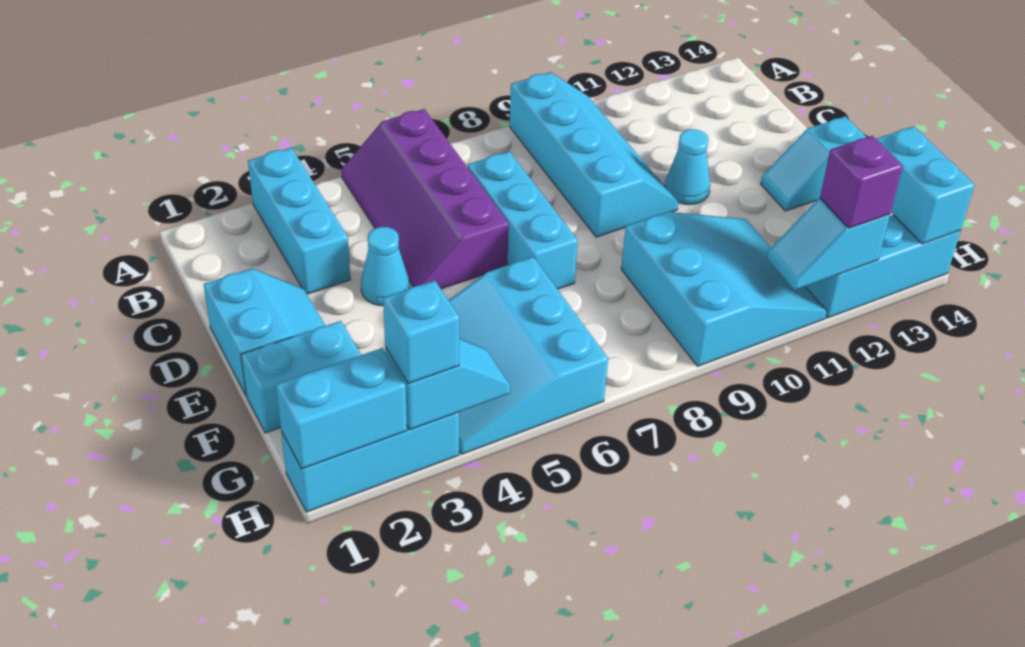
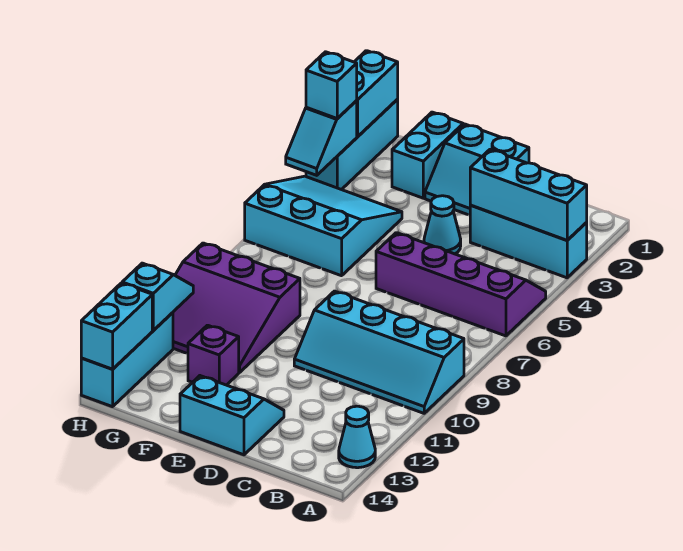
cyan 1x3 brick [468,152,578,289] -> cyan 1x3 brick moved to [470,150,587,240]
cyan 1x1 cone [665,129,710,204] -> cyan 1x1 cone moved to [339,406,375,468]
cyan 1x2 slope [761,116,867,211] -> cyan 2x2 slope [180,376,284,455]
cyan 3x3 slope [621,212,827,366] -> purple 3x3 slope [173,243,300,373]
cyan 1x2 brick [876,126,975,244] -> cyan 1x2 brick turned to [81,283,152,369]
purple 1x1 brick [820,136,903,228] -> purple 1x1 brick moved to [188,325,239,385]

